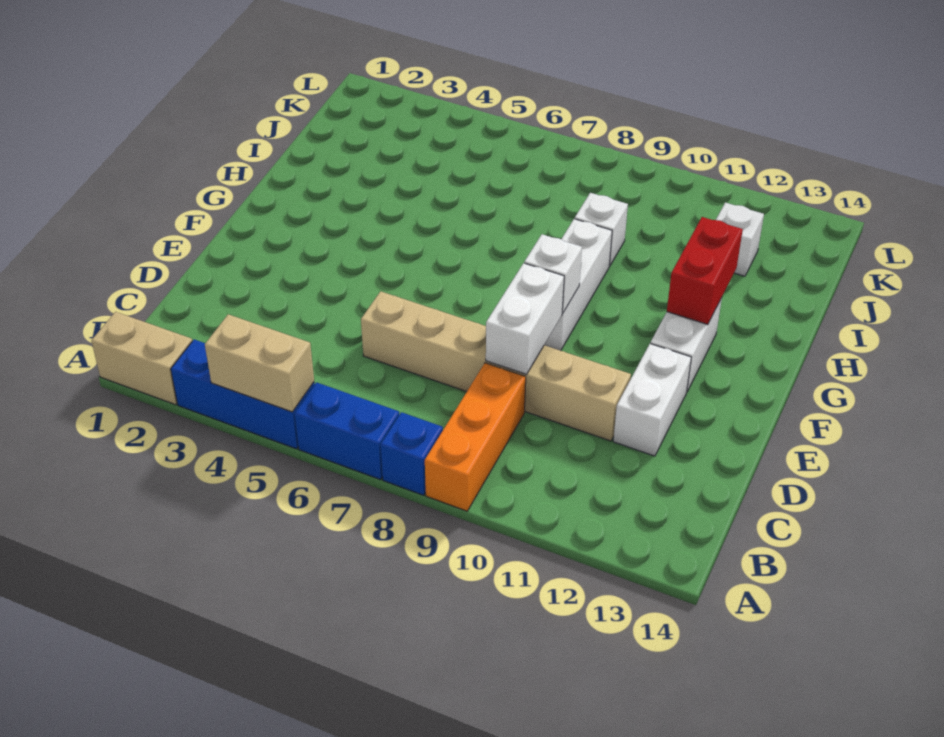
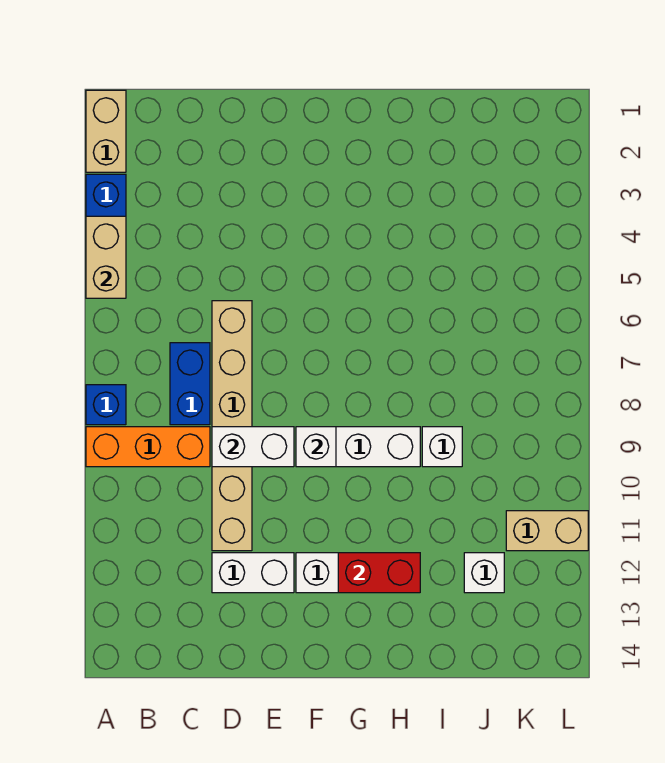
blue 1x2 brick [295,382,399,480] -> blue 1x2 brick moved to [170,343,210,425]
none -> tan 1x2 brick [506,511,588,551]

